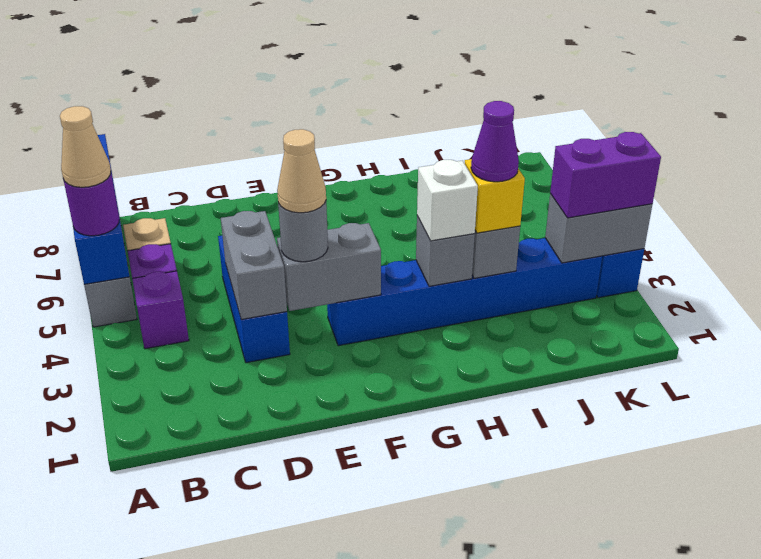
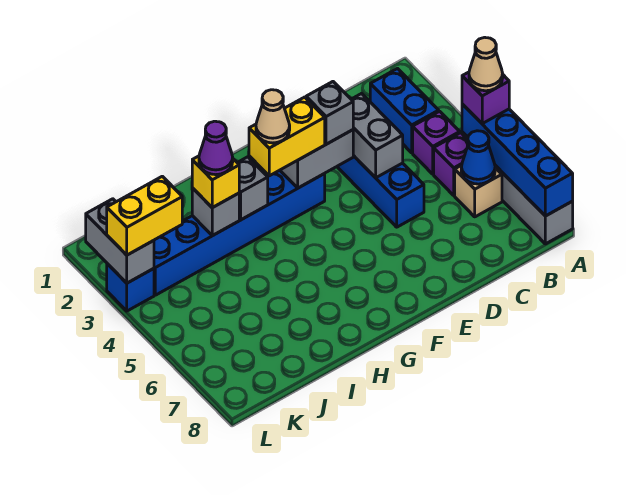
purple 1x1 round brick [63,174,120,236] -> purple 1x1 brick [462,72,509,124]
none -> blue 1x2 brick [370,69,439,153]
none -> blue 1x1 cone [461,131,495,184]
grey 1x1 round brick [278,201,328,262] -> grey 1x1 brick [306,82,353,144]
tan 1x1 cone [277,129,326,213] -> tan 1x1 cone moved to [256,90,290,143]
none -> yellow 1x2 brick [249,97,325,176]
white 1x1 brick [417,160,478,241] -> none
grey 1x2 brick [545,194,652,263] -> grey 1x2 brick turned to [86,199,154,283]
purple 1x2 brick [550,132,661,218] -> yellow 1x2 brick [107,176,182,255]

